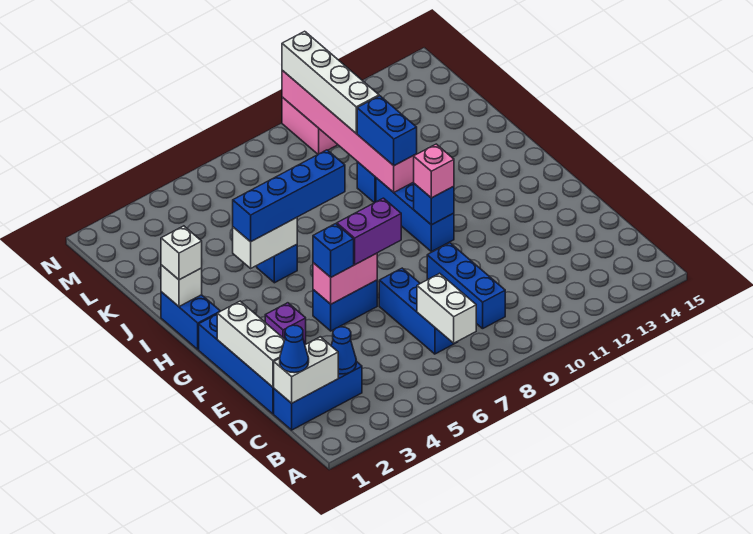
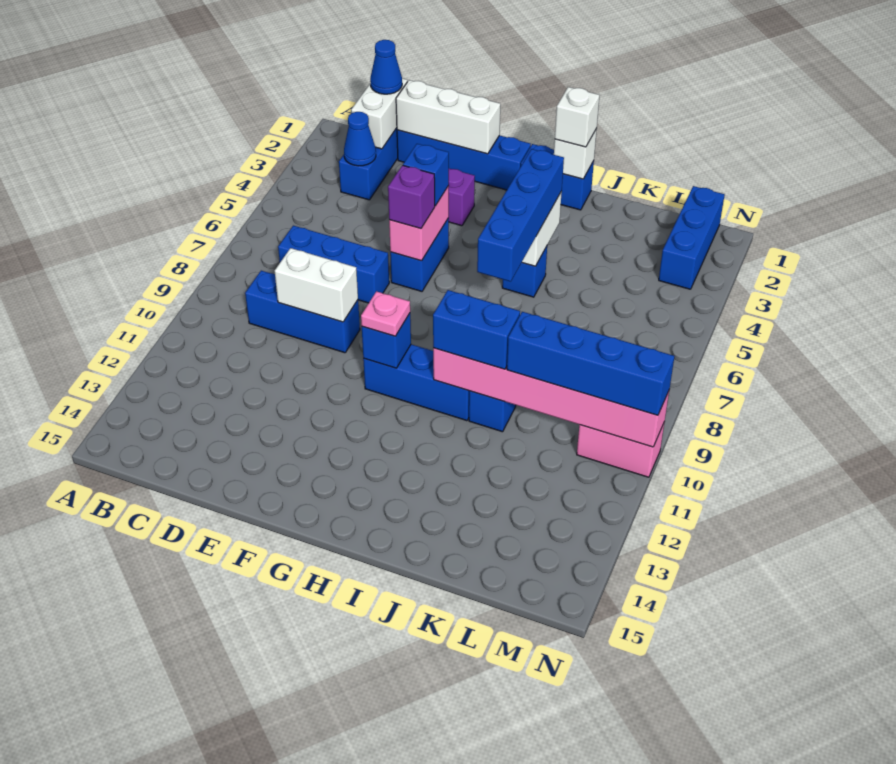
white 1x2 brick [417,273,476,343] -> white 1x2 brick moved to [275,248,358,322]
purple 1x2 brick [337,198,401,264] -> purple 1x1 brick [388,165,435,229]
pink 1x1 brick [414,144,454,198] -> pink 1x1 plate [361,291,410,336]
white 1x4 brick [282,31,379,133] -> blue 1x4 brick [507,312,674,415]
none -> blue 1x3 brick [659,186,725,289]

